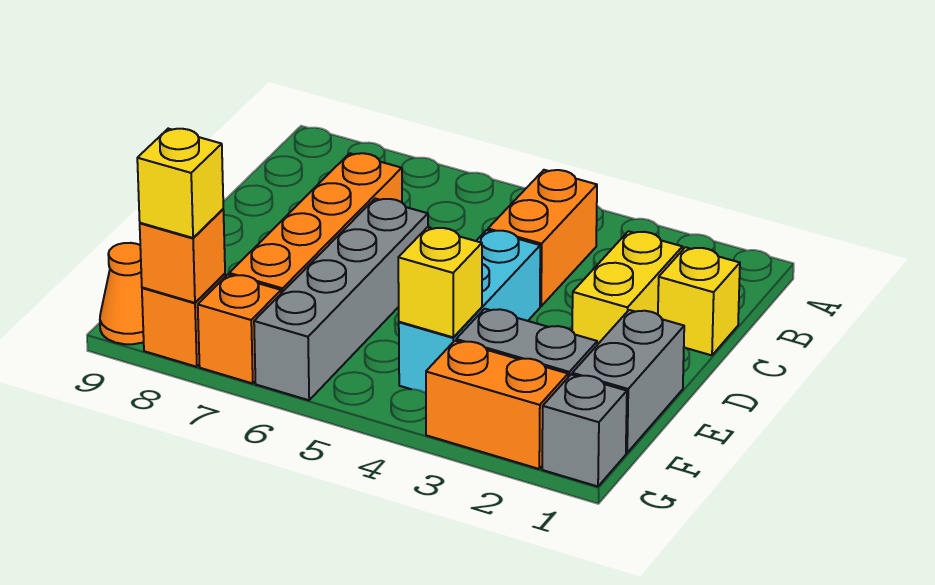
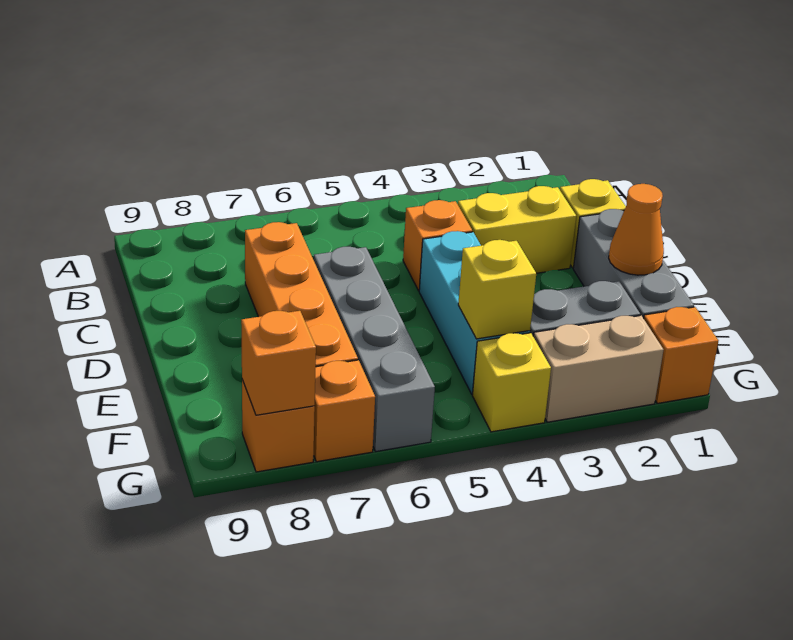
orange 1x2 brick [488,170,597,306] -> orange 1x1 brick [403,200,472,291]
yellow 1x2 brick [572,231,682,345] -> yellow 1x2 brick turned to [458,186,576,273]
grey 1x2 brick [572,310,684,453] -> grey 1x3 brick [573,209,694,318]
grey 1x1 brick [542,375,627,486] -> orange 1x1 brick [644,307,718,403]
orange 1x2 brick [426,341,568,469] -> tan 1x2 brick [533,316,663,422]
yellow 1x1 brick [137,129,223,238] -> yellow 1x1 brick moved to [472,333,551,432]
orange 1x1 cone [100,243,144,344] -> orange 1x1 cone moved to [609,184,664,275]

